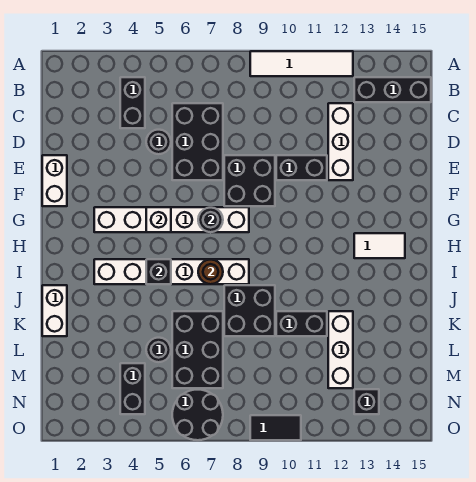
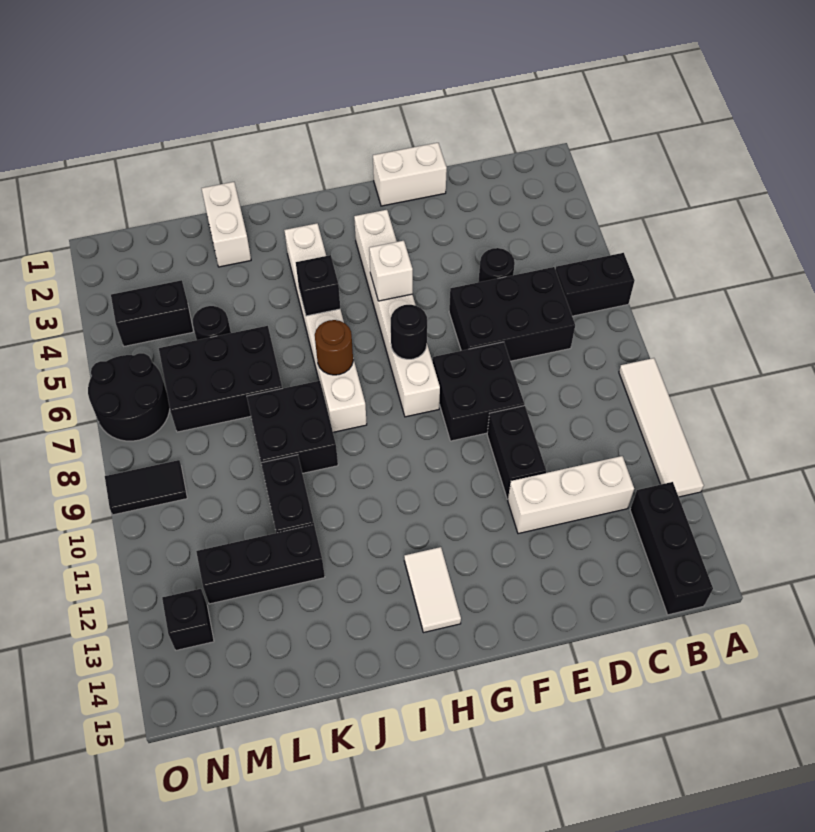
black 1x2 brick [120,77,145,128] -> black 1x2 brick moved to [555,253,635,316]
white 1x2 brick [42,285,67,336] -> white 1x2 brick turned to [202,182,251,267]
white 1x3 brick [328,311,353,388] -> black 1x3 brick [196,525,325,604]
black 1x2 tile [250,415,301,440] -> black 1x2 tile turned to [105,460,187,515]

